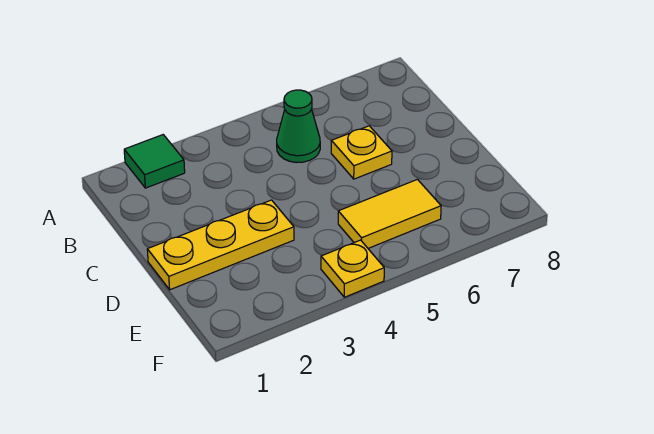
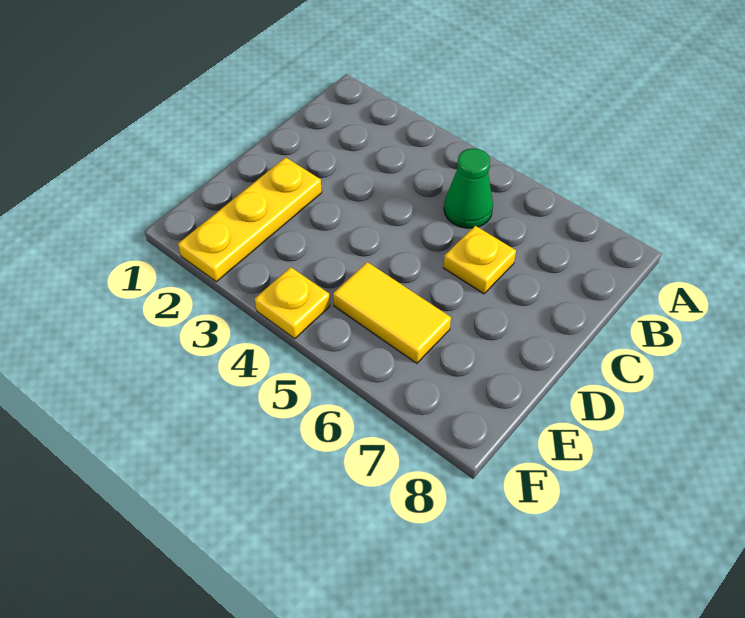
green 1x1 tile [124,135,185,188] -> none
yellow 1x3 plate [147,200,294,290] -> yellow 1x3 plate turned to [178,157,322,282]

